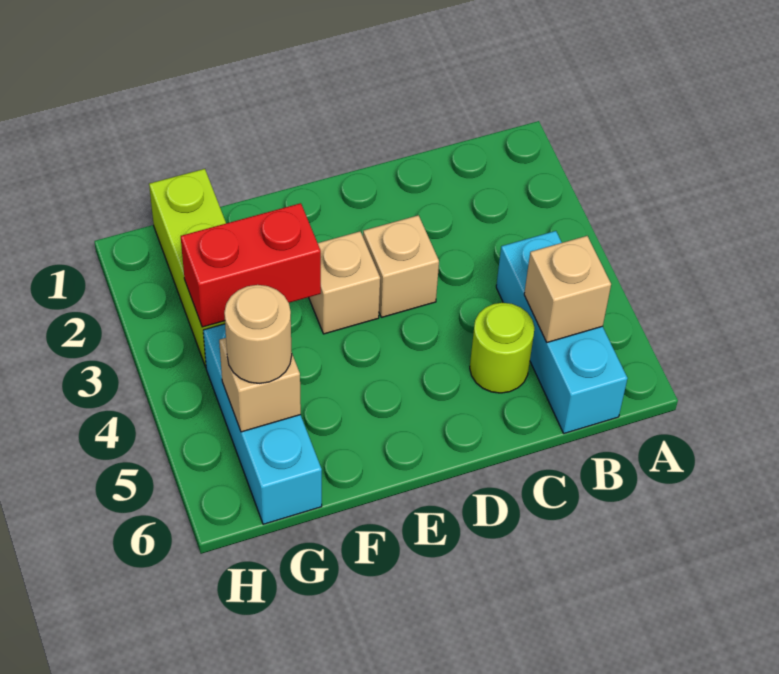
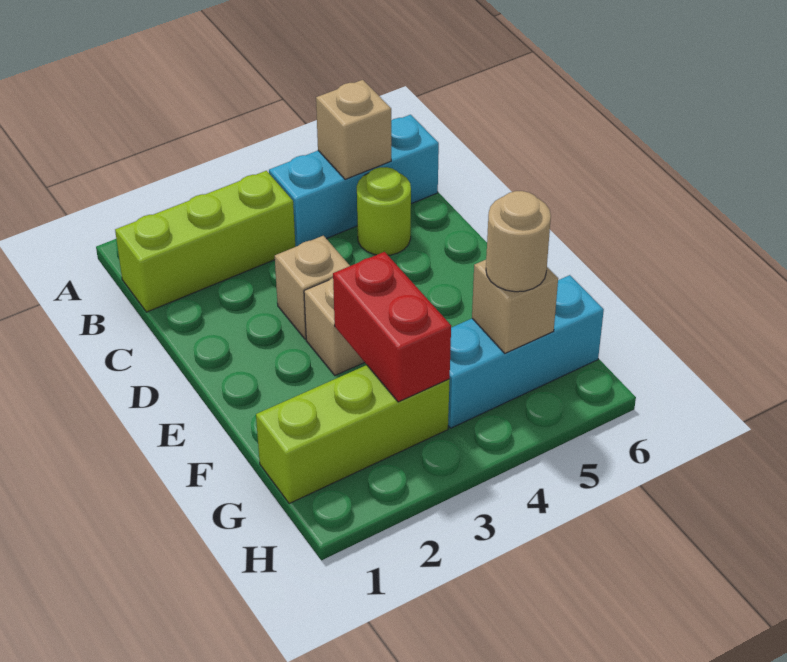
none -> lime 1x3 brick [115,171,295,312]

